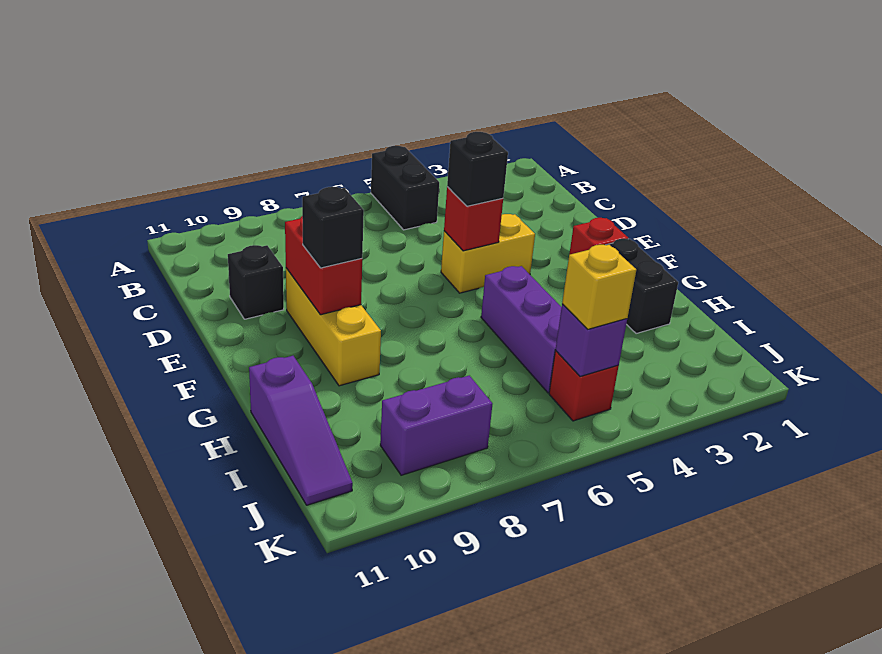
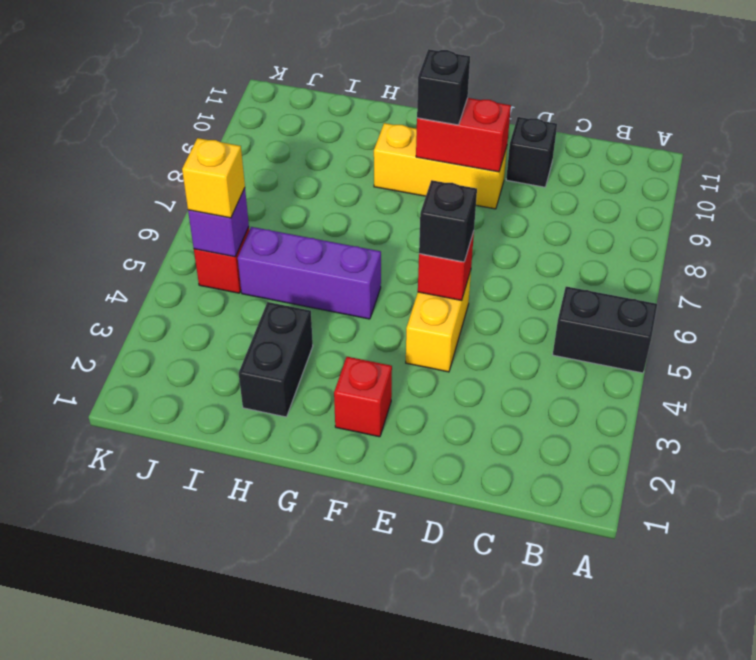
black 1x2 brick [607,239,678,334] -> black 1x2 brick turned to [239,302,313,417]
purple 1x3 slope [249,356,353,505] -> none
purple 1x2 brick [380,375,492,475] -> none

